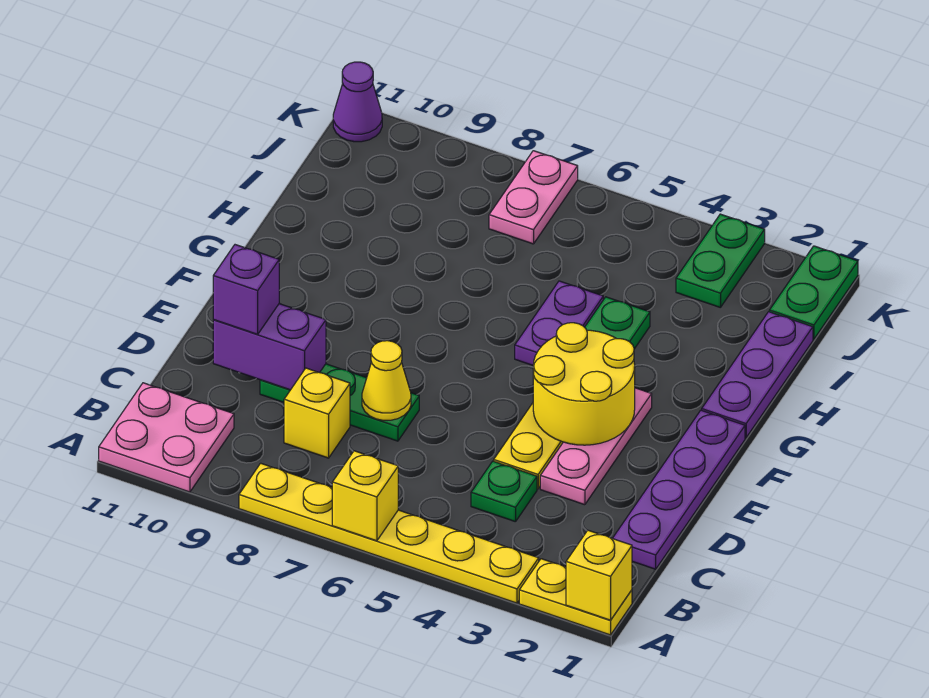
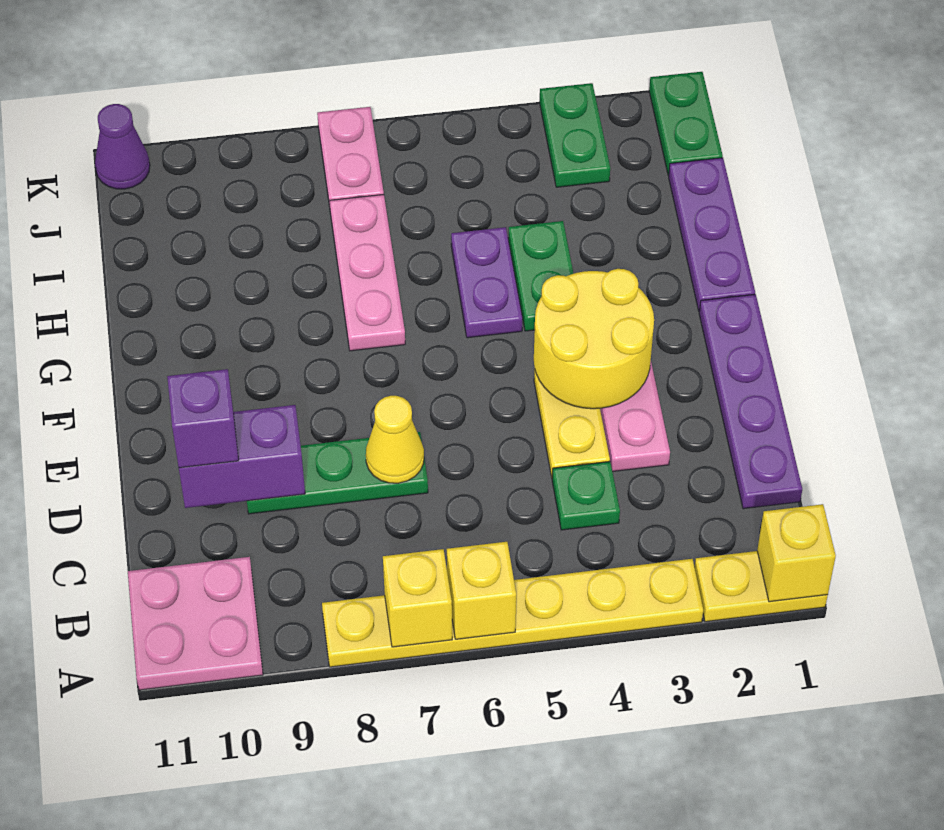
yellow 1x1 brick [284,368,350,458] -> yellow 1x1 brick moved to [383,549,452,647]
none -> pink 1x3 plate [330,195,405,351]

